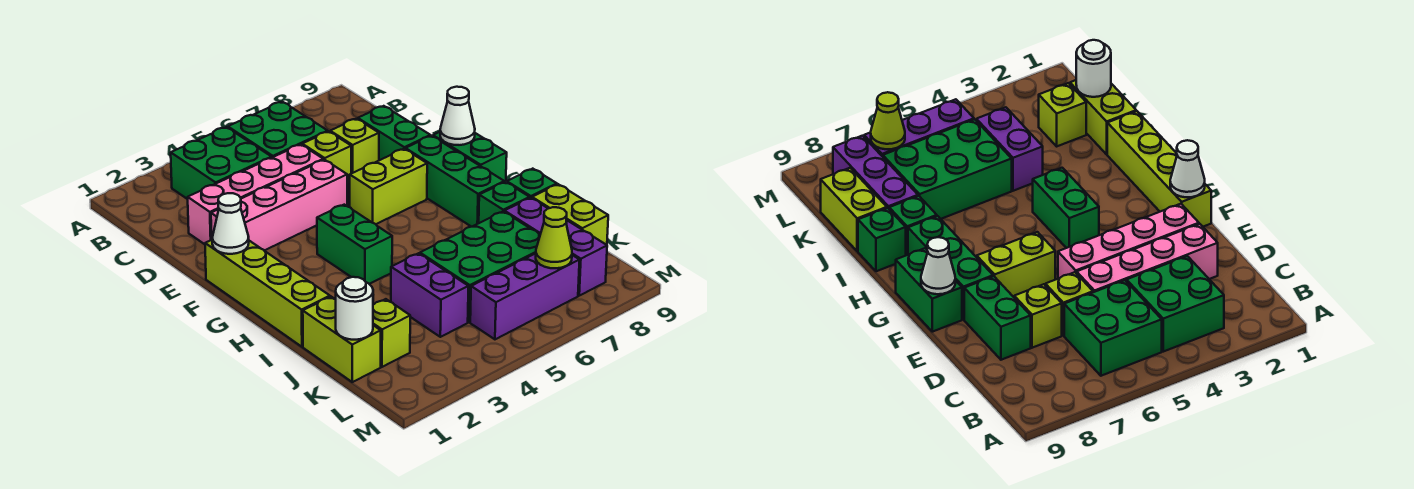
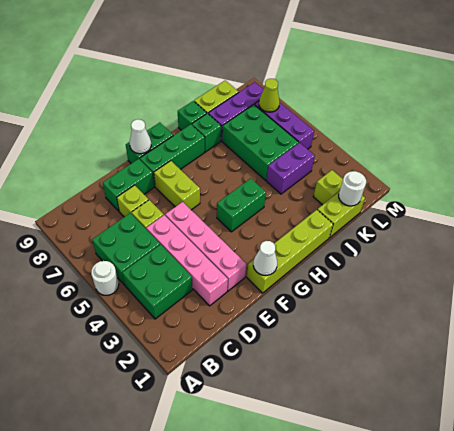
none -> white 1x1 round brick [91,261,119,295]

